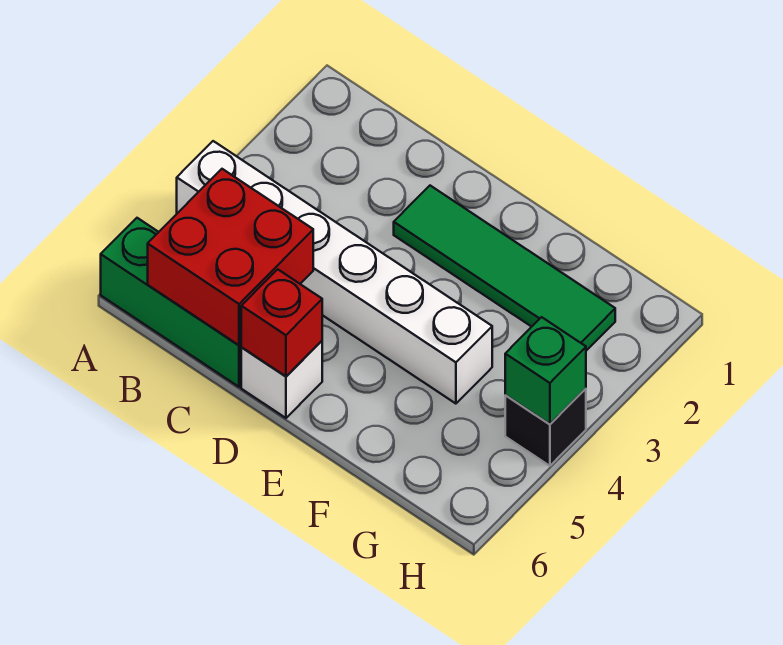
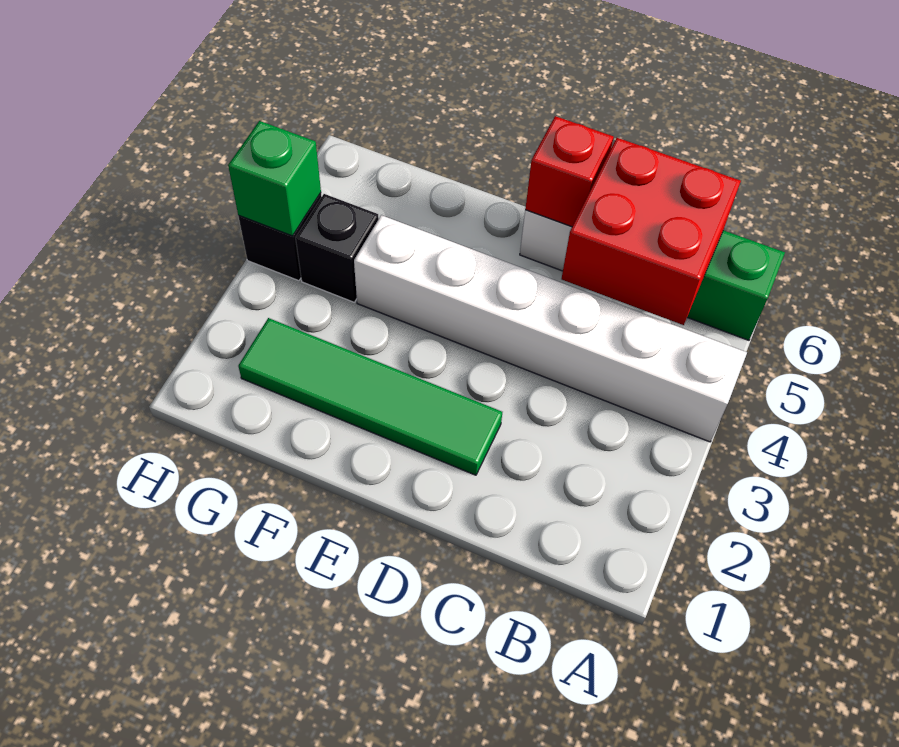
none -> black 1x1 brick [296,194,379,302]

